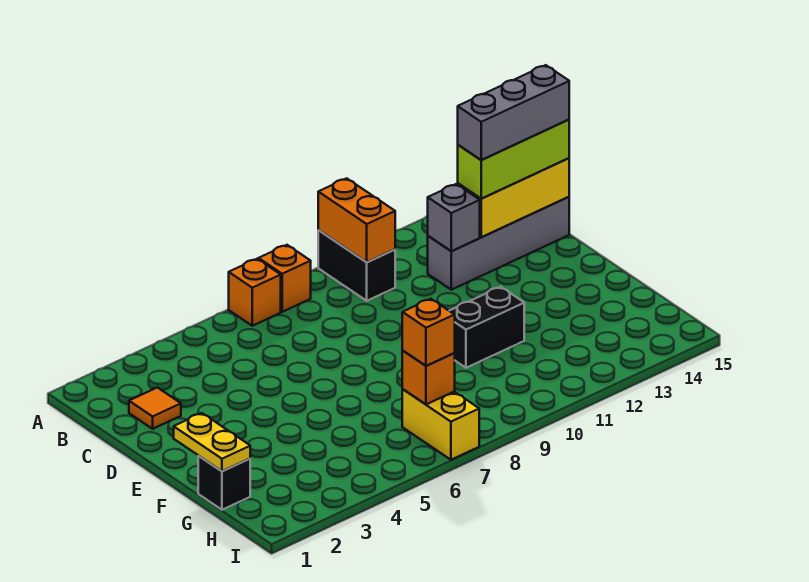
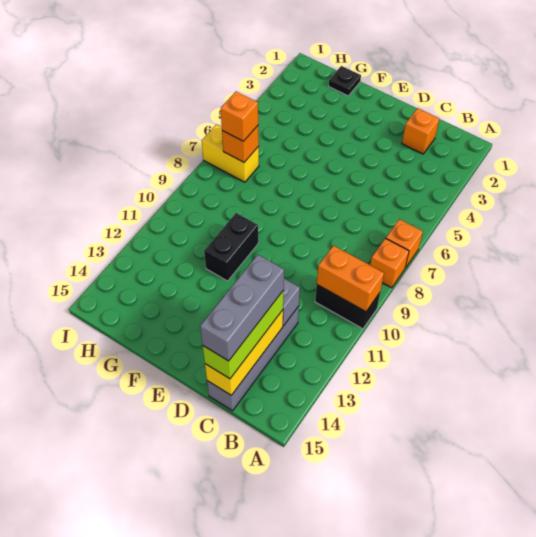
orange 1x1 tile [129,388,181,429] -> orange 1x1 brick [402,108,439,154]
yellow 1x2 plate [174,413,250,471] -> none
black 1x1 brick [198,456,250,510] -> black 1x1 plate [329,66,361,96]

